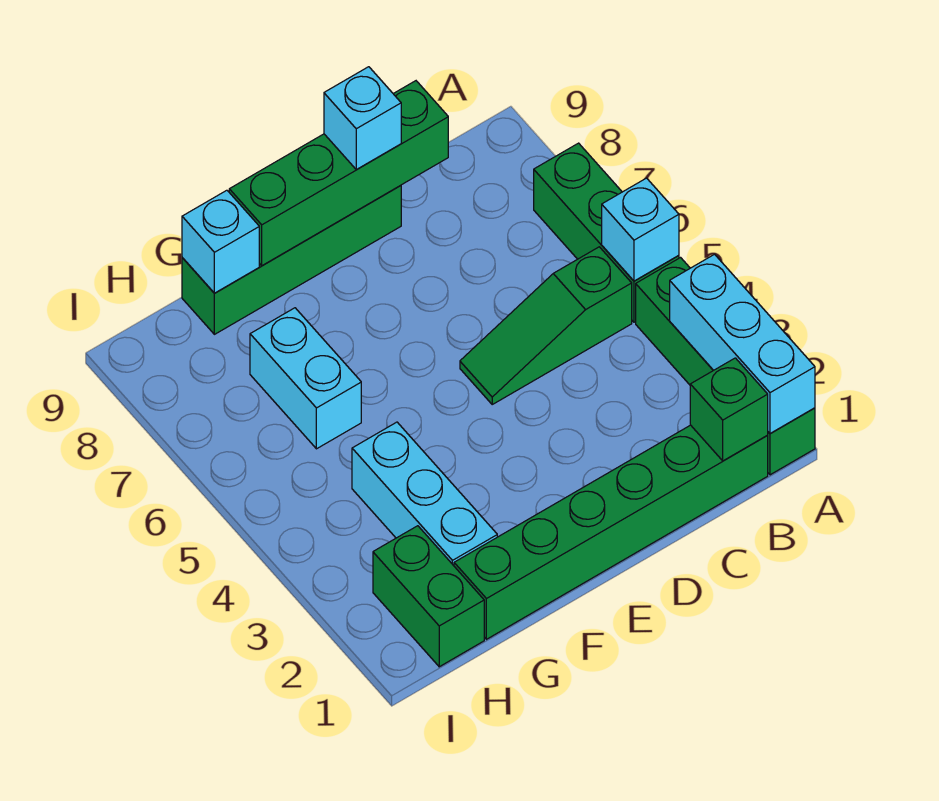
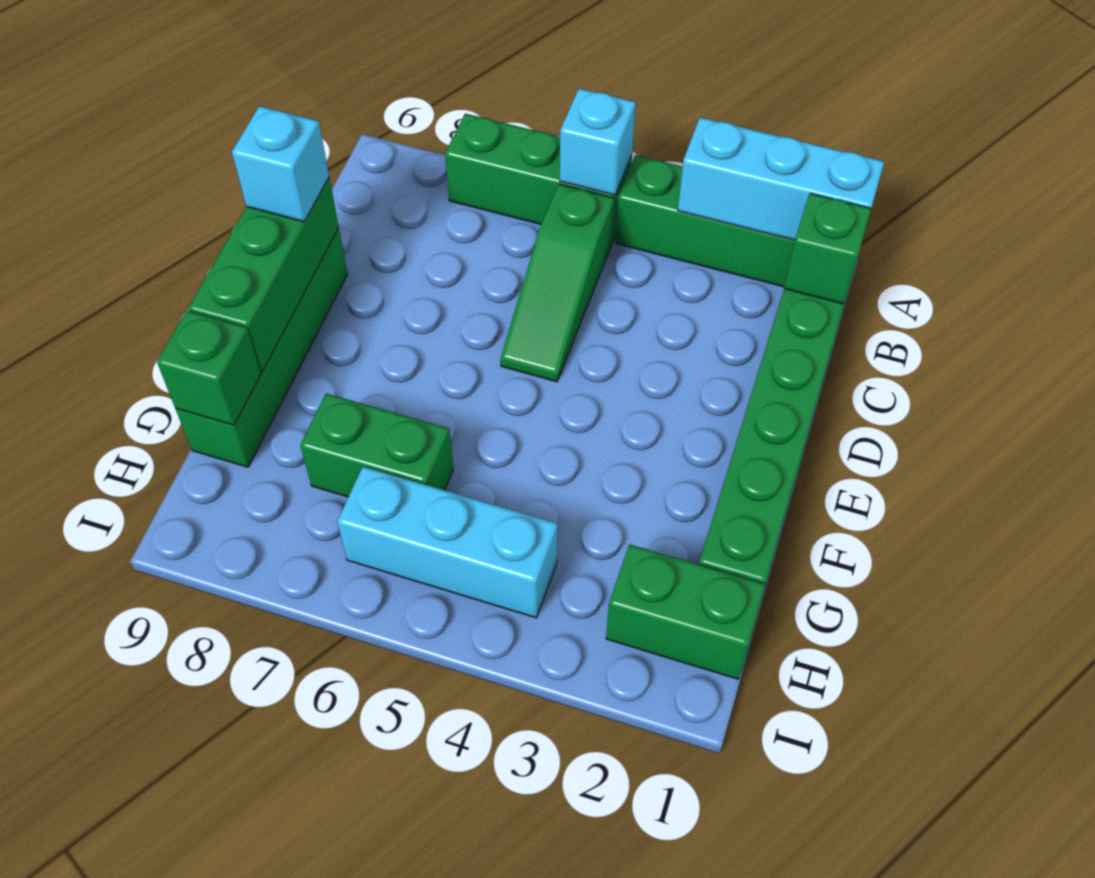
green 1x4 brick [229,81,448,266] -> green 1x3 brick [188,178,339,372]
cyan 1x3 brick [352,422,497,566] -> cyan 1x3 brick moved to [337,467,558,618]
cyan 1x2 brick [250,308,361,449] -> green 1x2 brick [300,393,453,497]
cyan 1x1 brick [182,190,259,293] -> green 1x1 brick [157,311,261,425]

